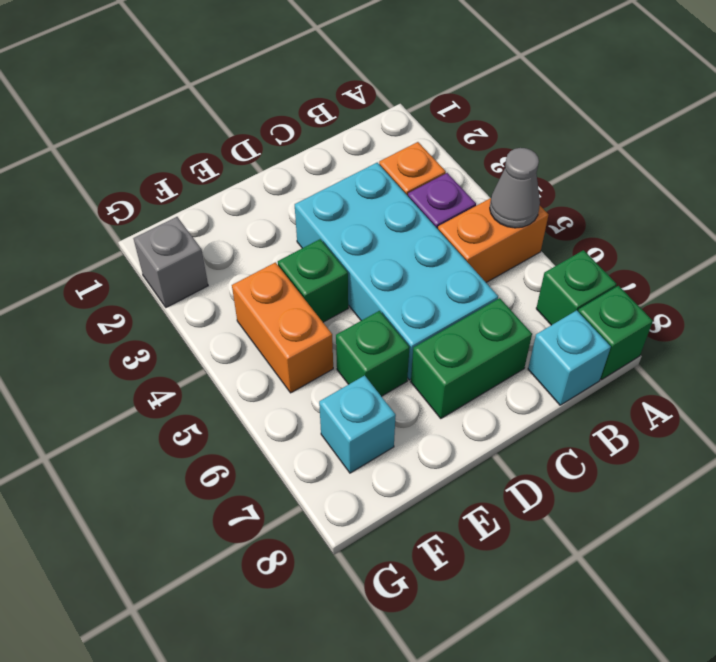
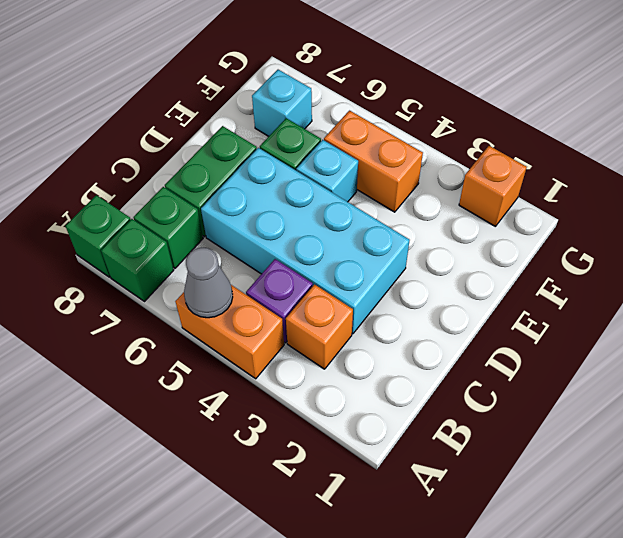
orange 1x2 brick [438,198,548,282] -> orange 1x2 brick turned to [175,285,284,379]
cyan 1x1 brick [528,310,611,405] -> cyan 1x1 brick moved to [296,140,358,202]
green 1x1 brick [278,239,348,322] -> green 1x1 brick moved to [134,187,203,268]
grey 1x1 brick [133,217,208,307] -> orange 1x1 brick [459,146,527,226]

